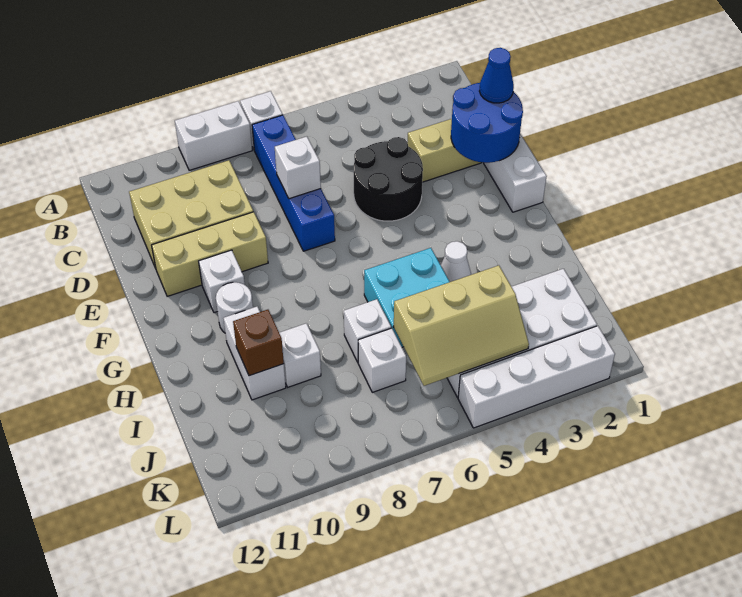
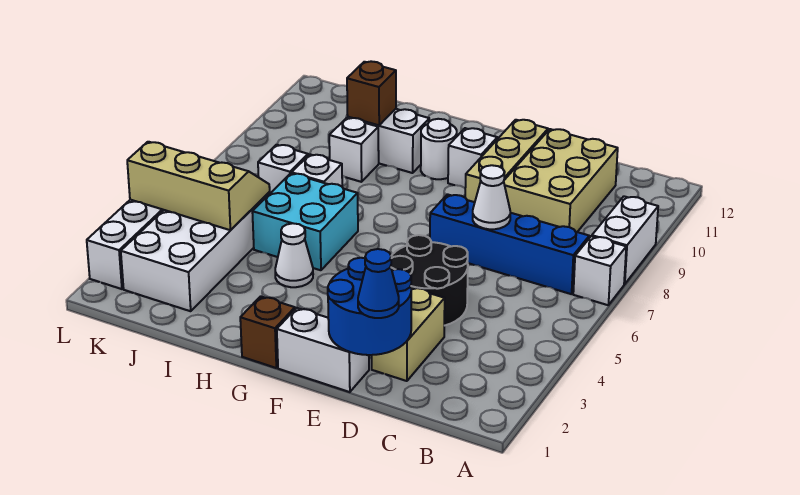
white 1x1 brick [275,137,321,199] -> white 1x1 cone [473,165,510,229]
none -> brown 1x1 brick [240,296,295,368]
tan 2x3 slope [394,265,529,386] -> tan 2x3 slope turned to [127,142,270,230]

